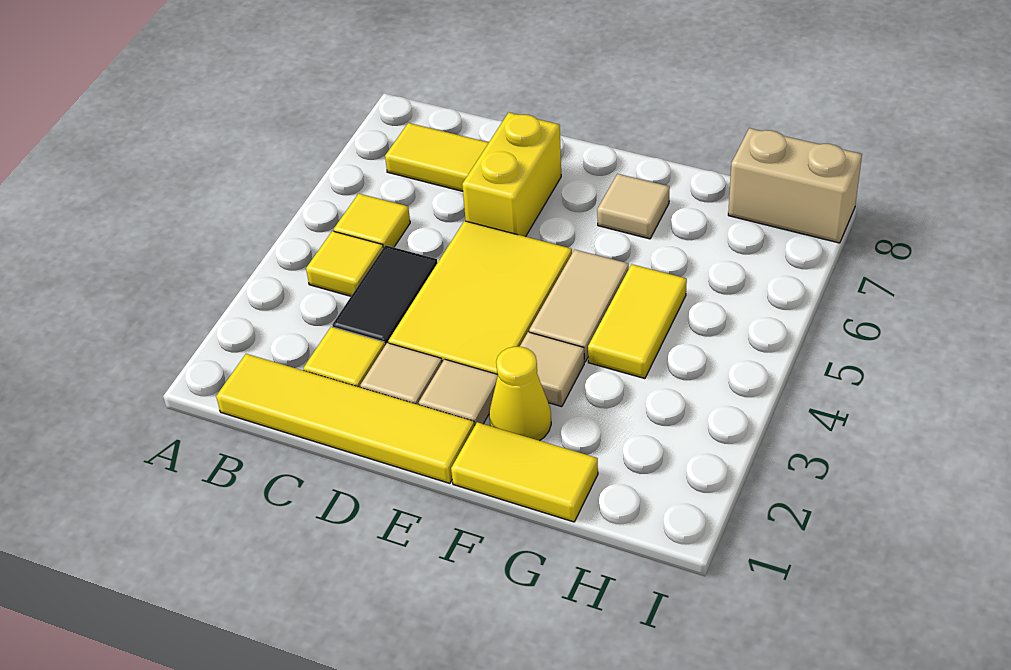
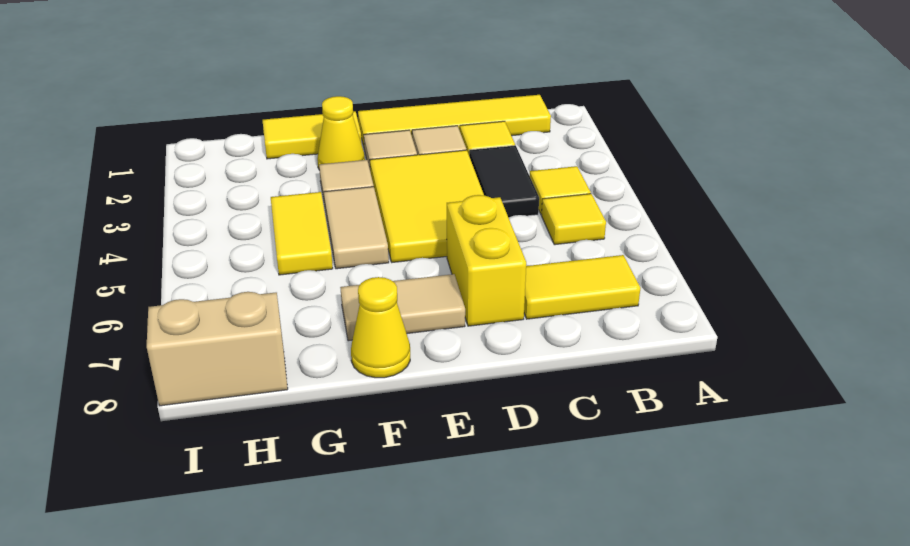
tan 1x1 tile [597,174,670,239] -> tan 1x2 tile [340,274,465,341]
none -> yellow 1x1 cone [351,277,410,378]

